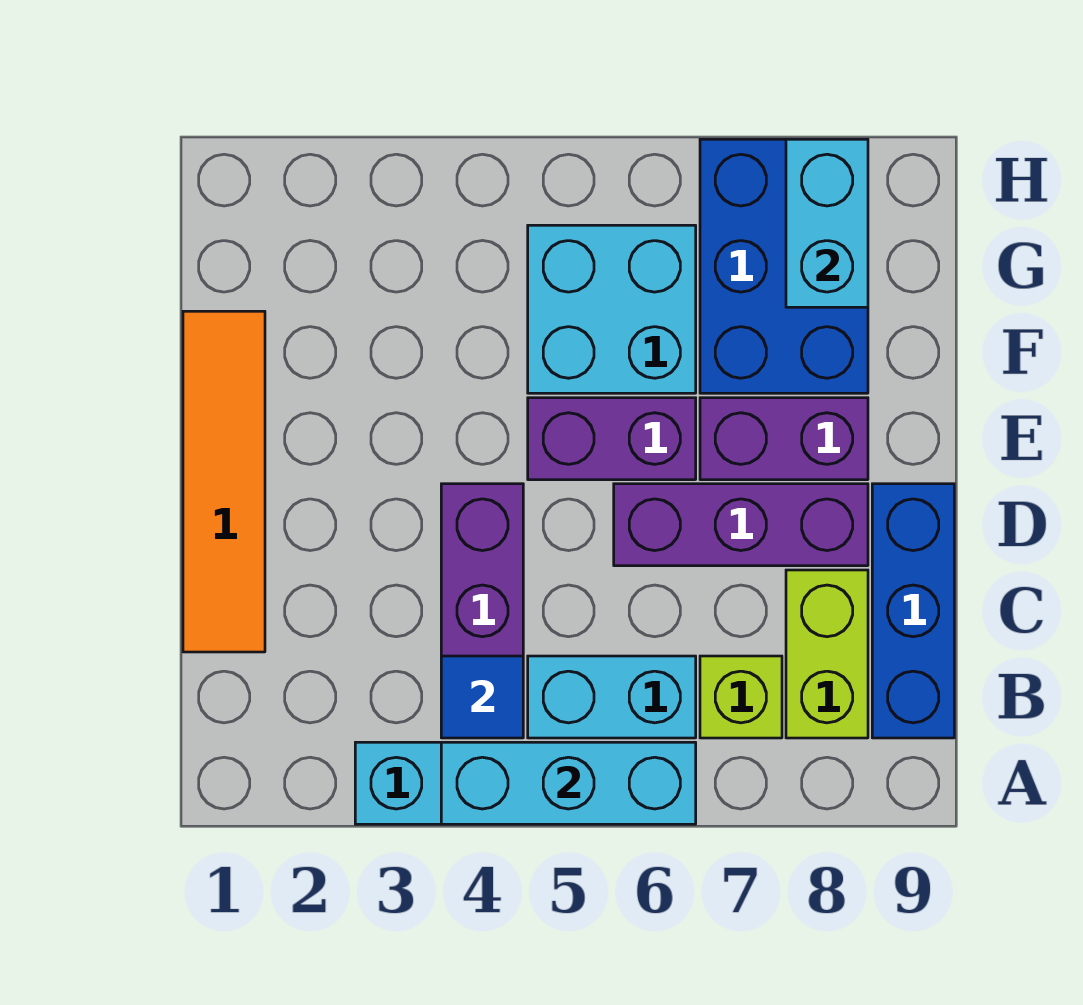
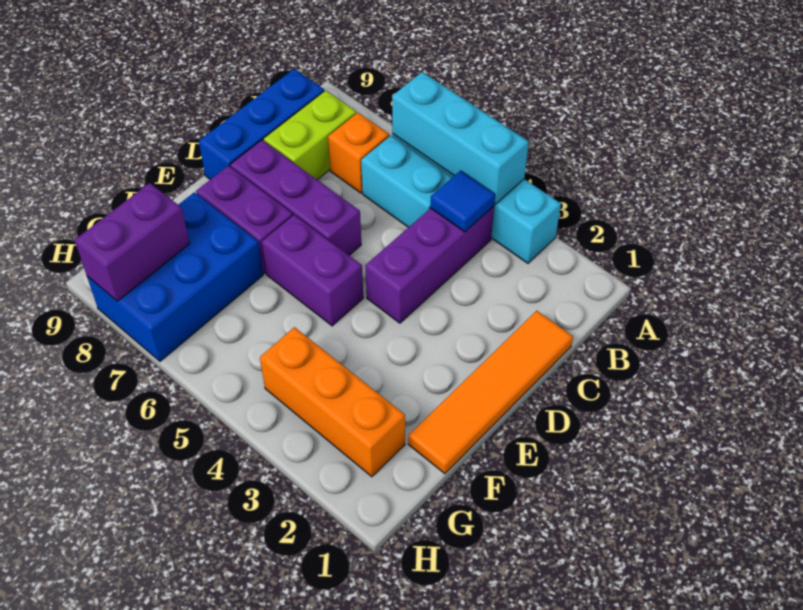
lime 1x1 brick [700,656,782,738] -> orange 1x1 brick [328,113,389,193]
cyan 2x2 brick [528,225,696,393] -> none
none -> orange 1x3 brick [260,327,405,477]
cyan 1x2 brick [786,139,868,307] -> purple 1x2 brick [75,183,190,301]

